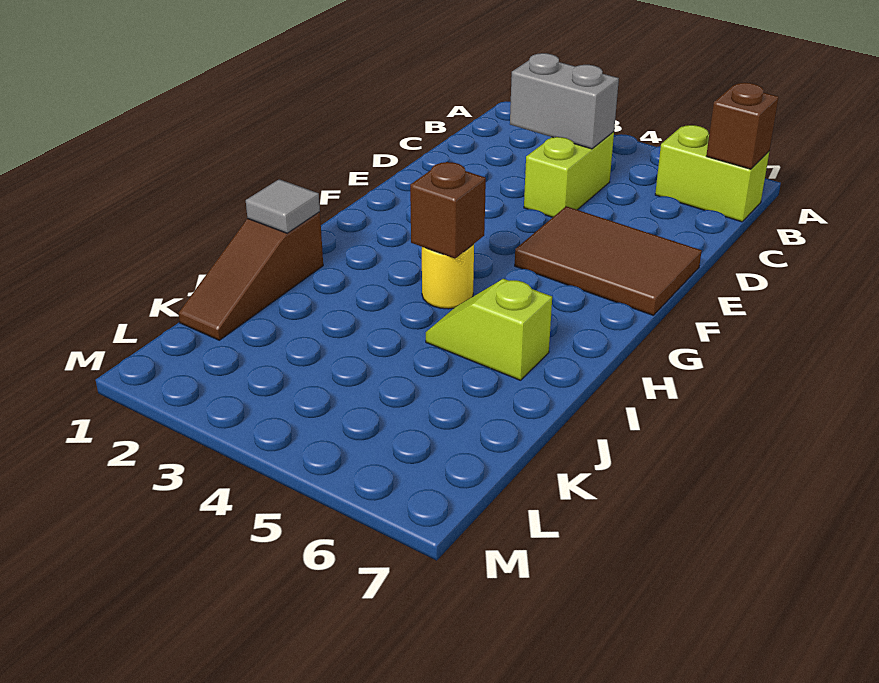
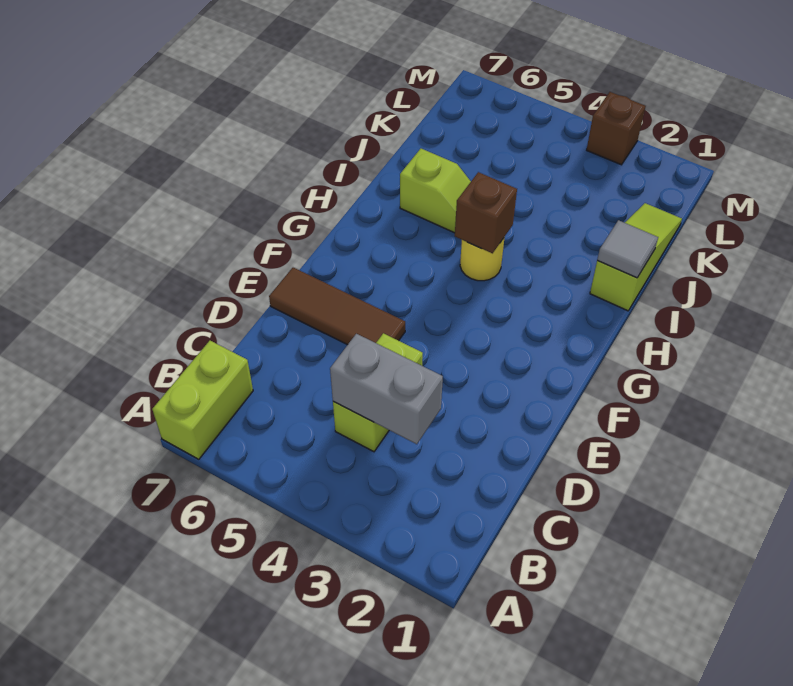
lime 1x2 brick [655,125,769,222] -> lime 1x2 brick turned to [152,341,253,459]
brown 1x1 brick [706,83,779,169] -> brown 1x1 brick moved to [587,92,646,165]
brown 2x3 tile [515,206,702,315] -> brown 1x3 tile [269,268,405,345]
brown 1x3 slope [178,212,323,340] -> lime 1x3 slope [590,203,682,311]

